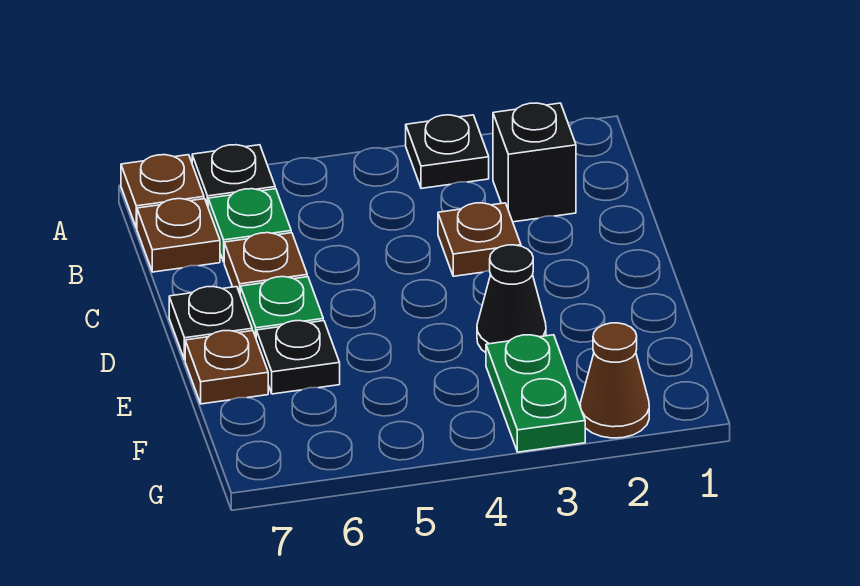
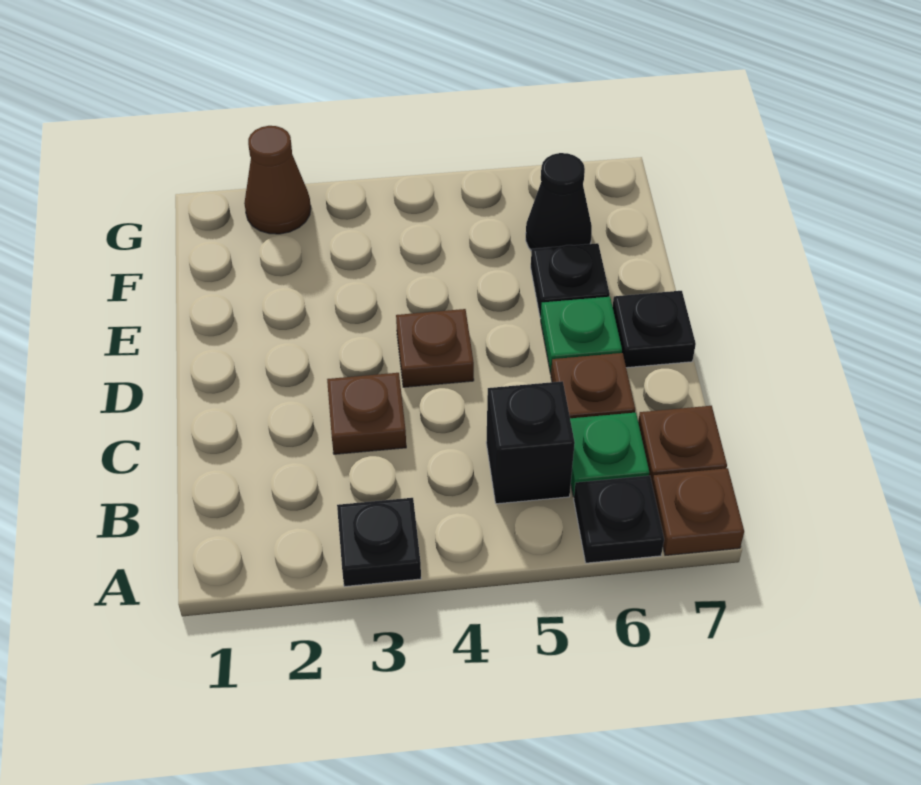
black 1x1 brick [493,103,576,222] -> black 1x1 brick moved to [486,381,575,504]
black 1x1 cone [477,245,546,353] -> black 1x1 cone moved to [526,153,592,250]
brown 1x1 plate [185,331,268,404] -> brown 1x1 plate moved to [396,309,474,387]
green 1x2 plate [486,335,585,452] -> none

